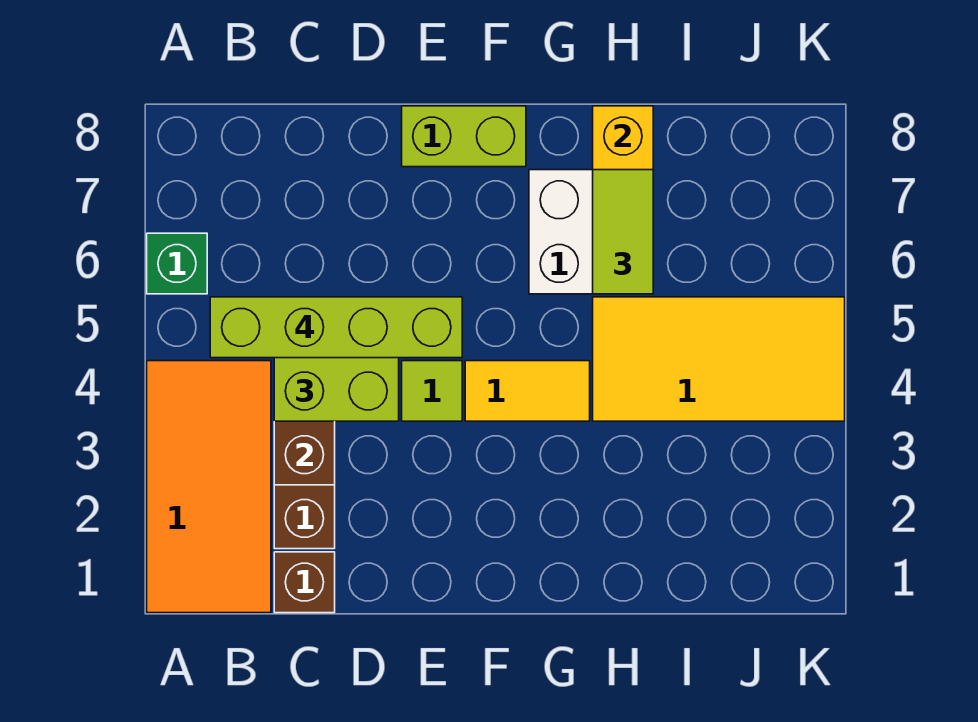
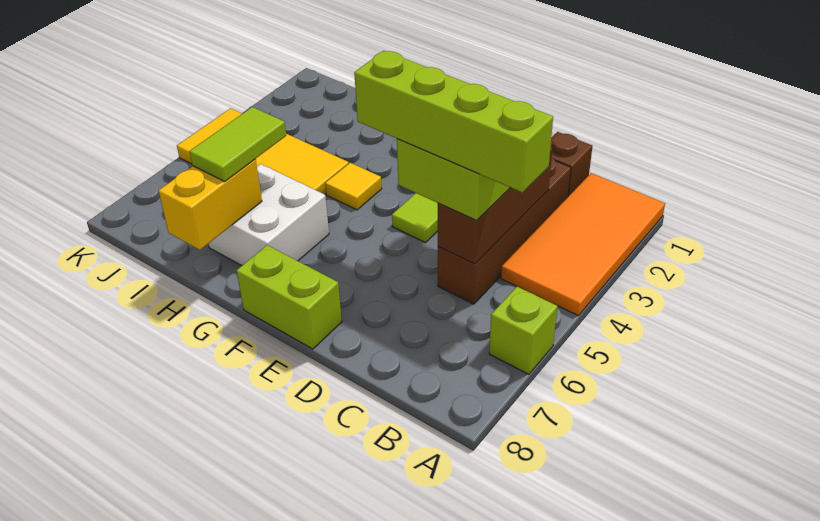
green 1x1 brick [147,233,207,294] -> lime 1x1 brick [489,287,557,374]
yellow 1x2 tile [465,361,590,421] -> yellow 1x1 tile [325,163,382,210]

